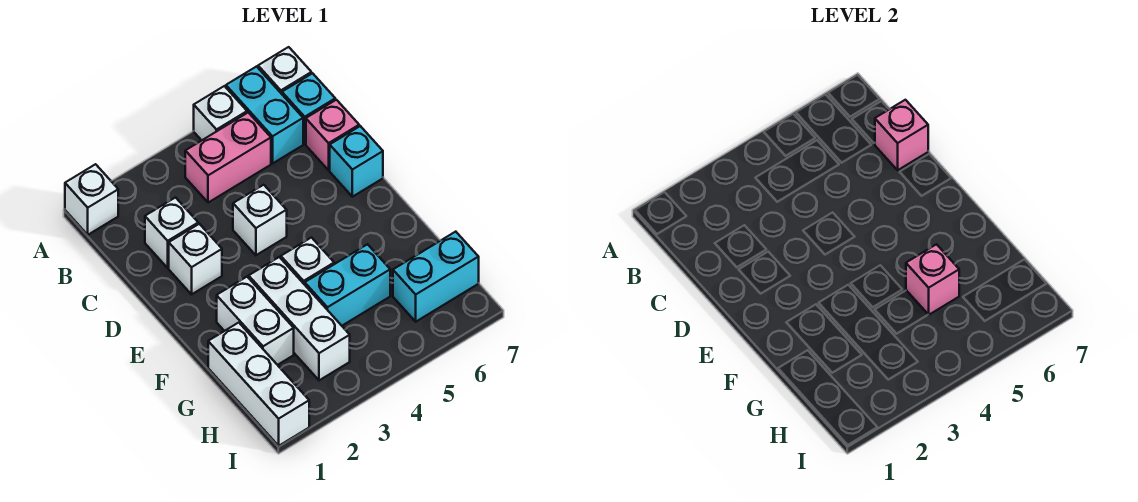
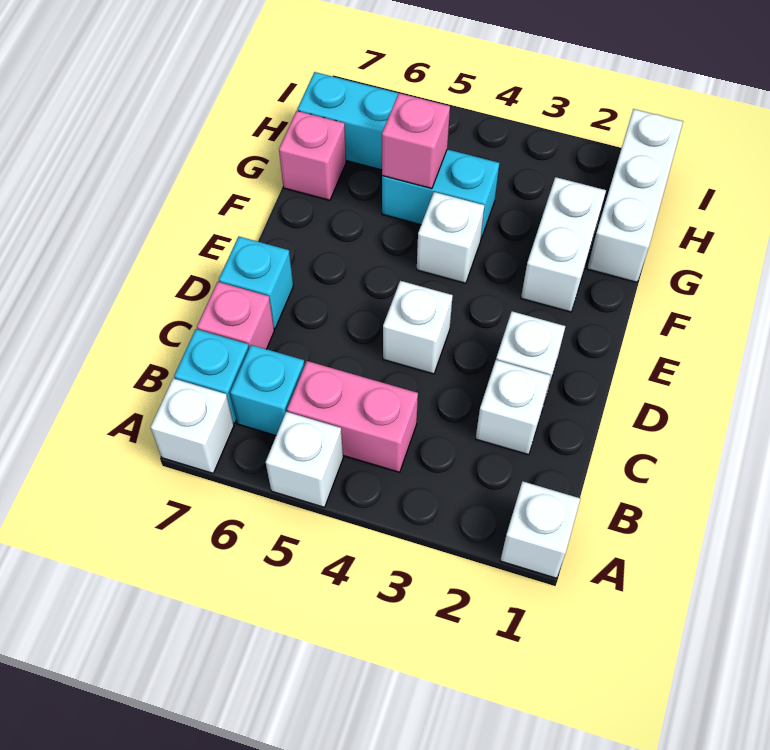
cyan 1x2 brick [226,67,303,163] -> cyan 1x1 brick [230,345,305,435]
pink 1x1 brick [875,100,928,170] -> pink 1x1 brick moved to [279,111,346,200]
white 1x3 brick [249,257,350,380] -> none

